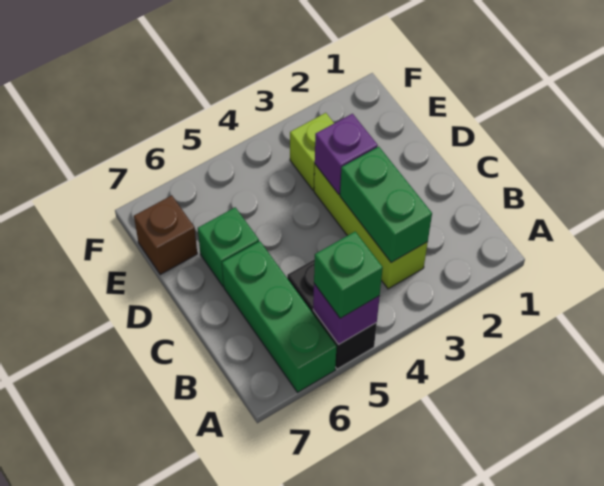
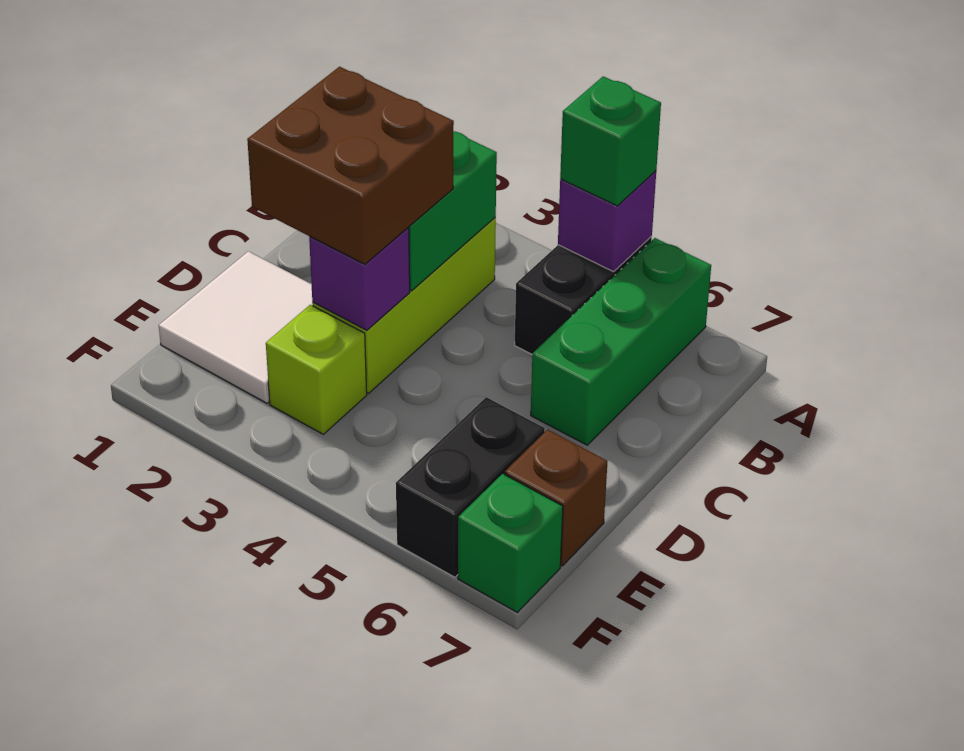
none -> brown 2x2 brick [247,67,454,264]
none -> white 2x2 tile [159,251,313,403]
green 1x1 brick [198,207,259,286] -> green 1x1 brick moved to [458,474,563,612]
none -> black 1x2 brick [396,397,545,577]

